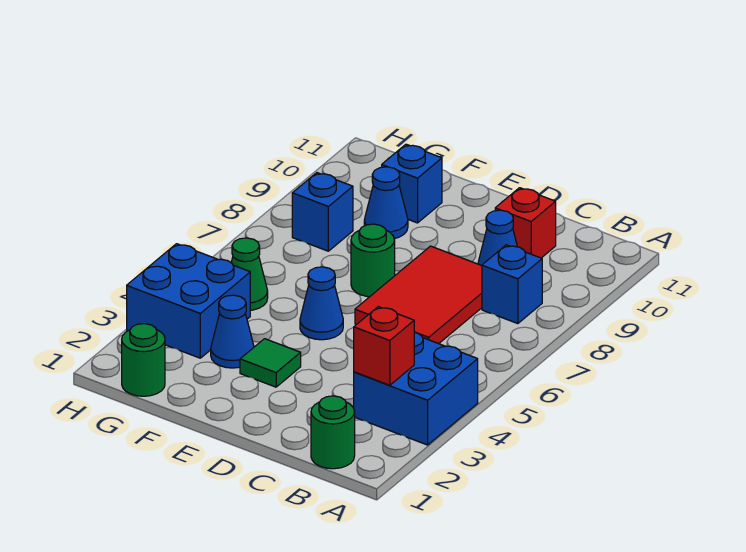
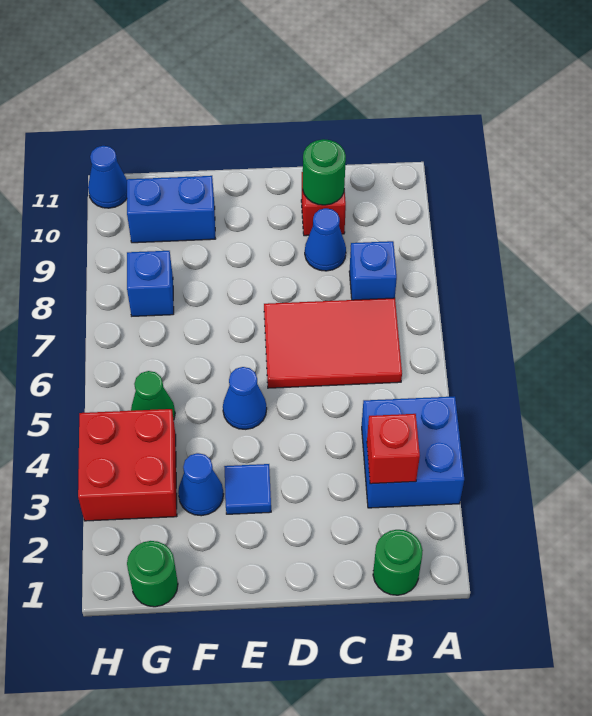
red 2x3 tile [355,246,482,344] -> red 2x3 tile turned to [264,298,402,388]
green 1x1 tile [240,339,301,387] -> blue 1x1 tile [224,464,271,514]
green 1x1 round brick [351,224,395,297] -> green 1x1 round brick moved to [303,139,346,205]
blue 1x1 cone [364,167,408,239] -> blue 1x1 cone moved to [88,146,127,208]
blue 1x1 brick [382,144,442,223] -> blue 1x2 brick [127,176,215,243]
blue 2x2 brick [127,244,250,358] -> red 2x2 brick [78,409,177,521]

